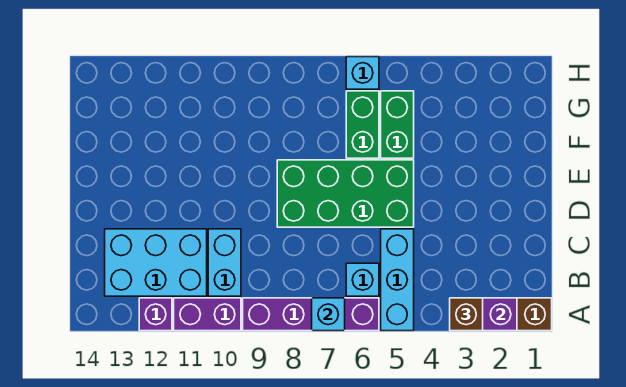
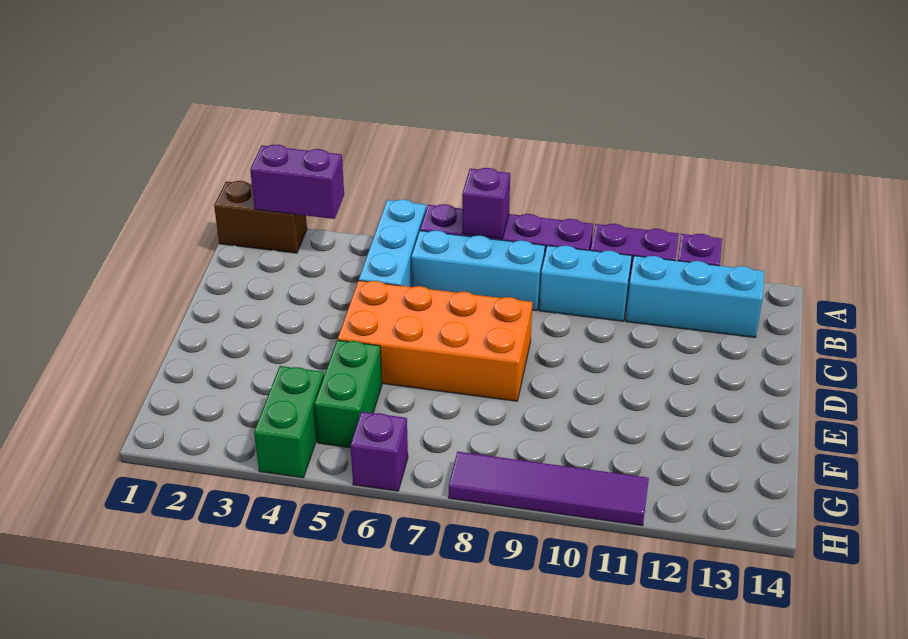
brown 1x1 brick [450,298,483,331] -> none
cyan 1x1 brick [312,298,345,331] -> purple 1x1 brick [462,168,510,238]
cyan 1x1 brick [346,263,379,296] -> cyan 1x3 brick [411,231,545,311]
cyan 1x2 brick [208,229,241,296] -> cyan 1x2 brick turned to [539,246,632,321]
cyan 2x3 brick [105,229,207,296] -> cyan 1x3 brick [626,256,764,338]
green 2x4 brick [277,160,414,227] -> orange 2x4 brick [338,281,532,401]
green 1x2 brick [346,91,379,158] -> green 1x2 brick moved to [254,366,324,478]
cyan 1x1 brick [346,57,379,89] -> purple 1x1 brick [350,412,408,491]
none -> purple 1x4 tile [449,452,649,526]

